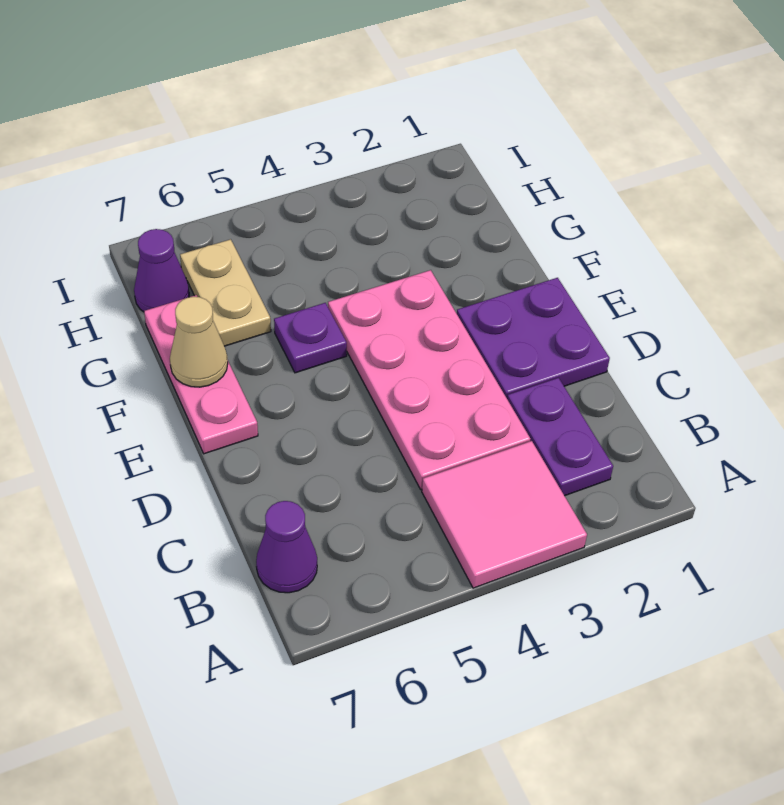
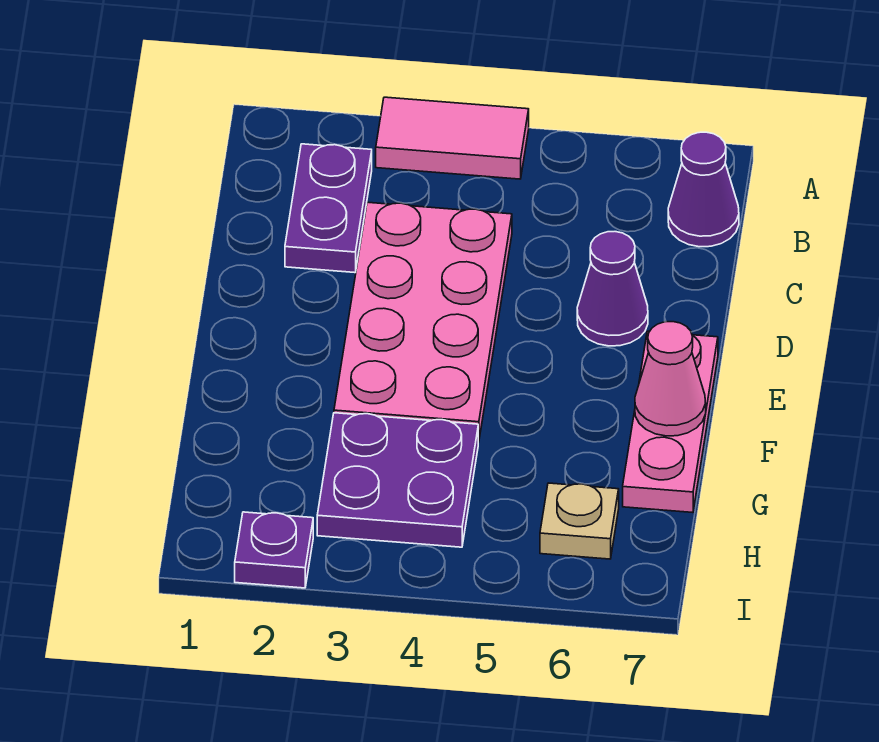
pink 2x2 tile [422,441,587,588] -> pink 1x2 tile [376,97,529,179]
purple 2x2 plate [457,278,610,398] -> purple 2x2 plate moved to [317,413,478,547]
purple 1x1 plate [274,303,347,373] -> purple 1x1 plate moved to [235,512,313,588]
tan 1x1 cone [170,297,228,387] -> pink 1x1 cone [635,322,706,436]
tan 1x2 plate [180,239,271,346] -> tan 1x1 plate [540,483,619,559]
purple 1x1 cone [134,229,189,312] -> purple 1x1 cone moved to [577,232,648,346]

